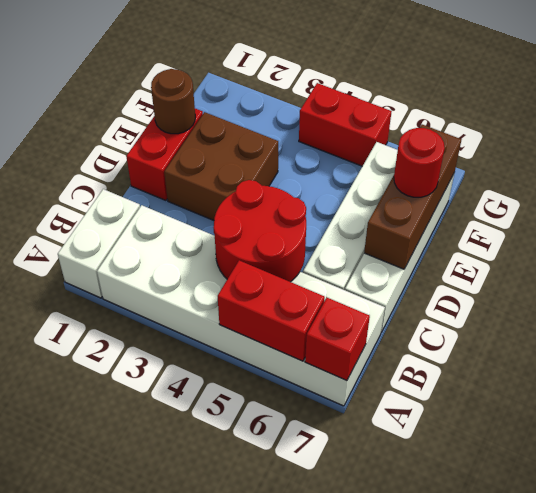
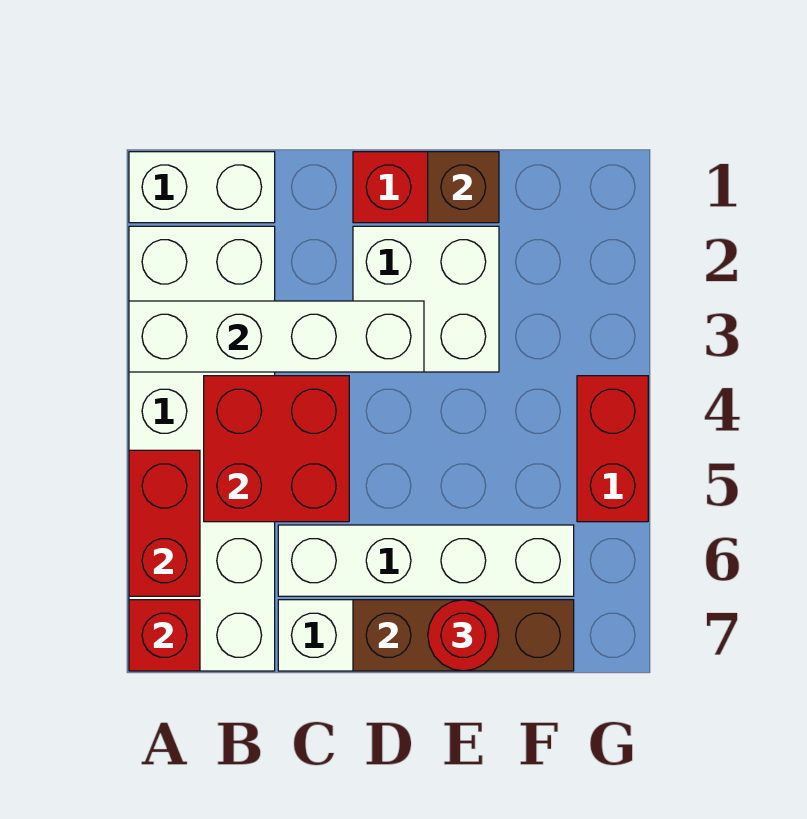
none -> white 1x4 brick [129,301,424,372]
red 2x2 round brick [214,180,306,282] -> red 2x2 brick [204,376,349,522]
brown 2x2 brick [164,112,278,220] -> white 2x2 brick [353,226,499,372]
brown 1x1 round brick [151,69,195,134] -> brown 1x1 brick [428,152,499,223]

